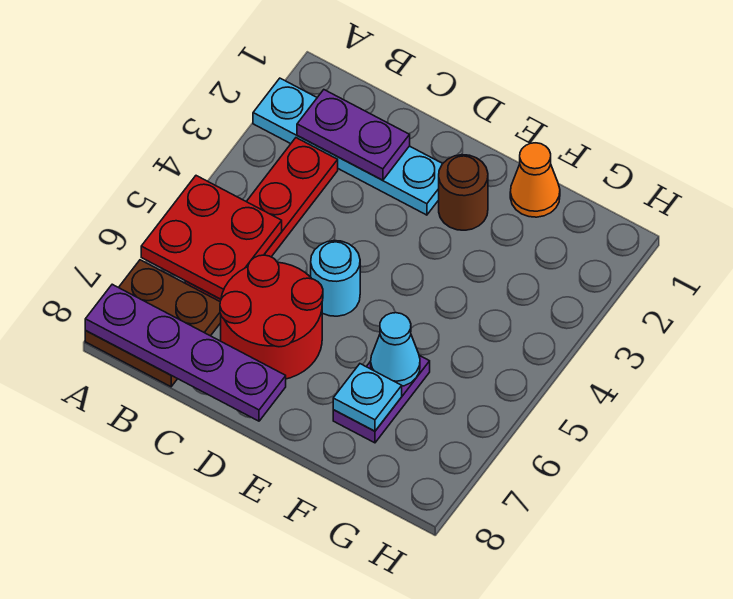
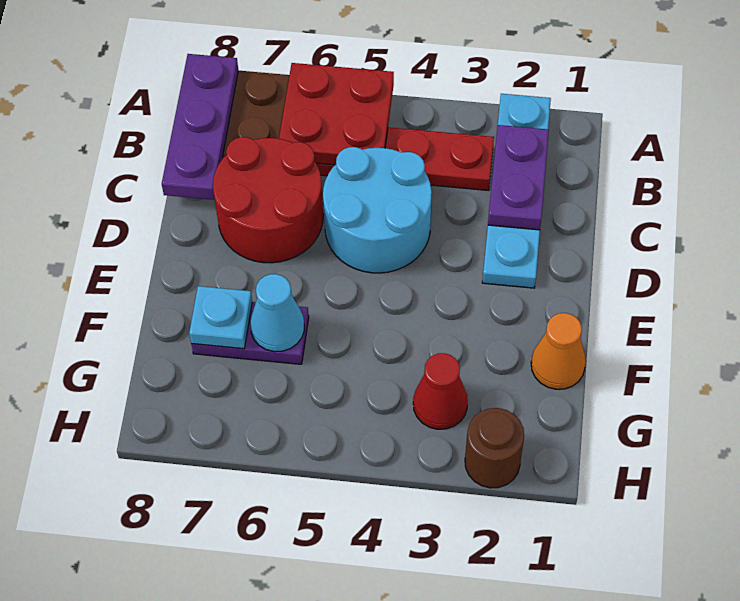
purple 1x4 plate [85,284,286,421] -> purple 1x3 plate [162,54,238,200]
cyan 1x1 round brick [311,241,360,316] -> cyan 2x2 round brick [323,147,432,273]
brown 1x1 round brick [439,155,488,230] -> brown 1x1 round brick moved to [465,408,524,488]
none -> red 1x1 cone [413,353,468,429]

